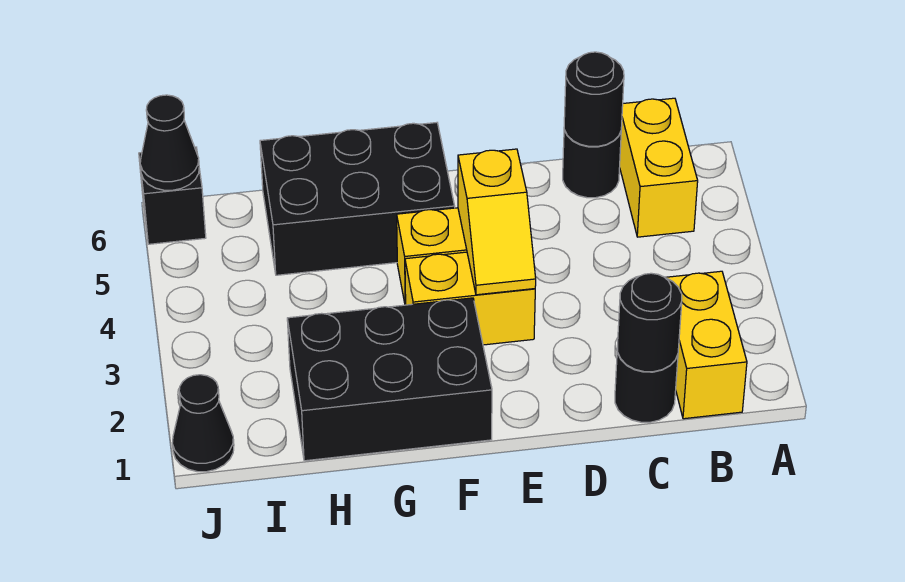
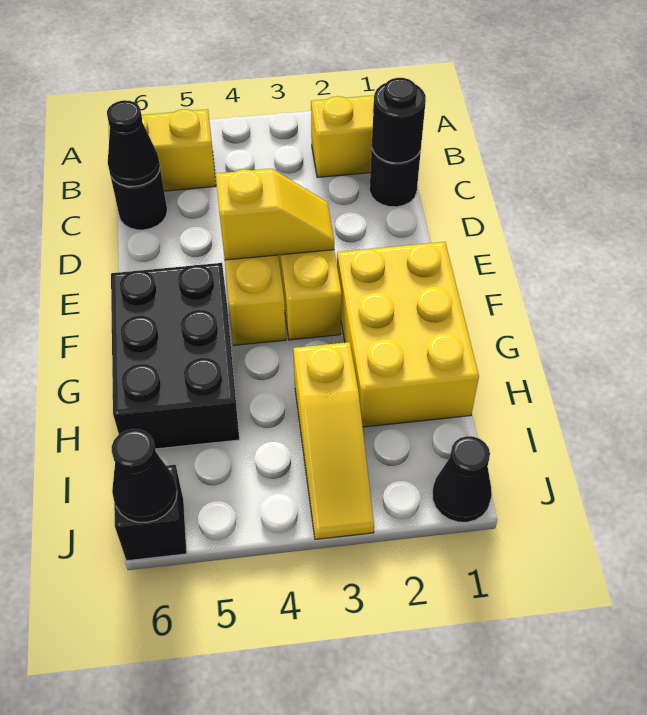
black 1x1 round brick [564,52,624,146] -> black 1x1 cone [107,100,160,186]
black 2x3 brick [287,298,492,461] -> yellow 2x3 brick [337,242,479,427]
none -> yellow 1x3 slope [293,342,374,539]

